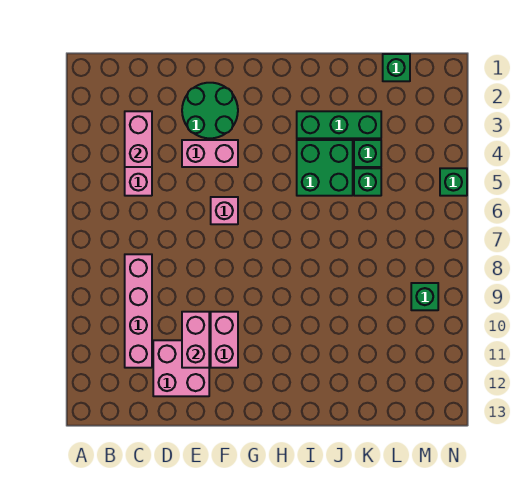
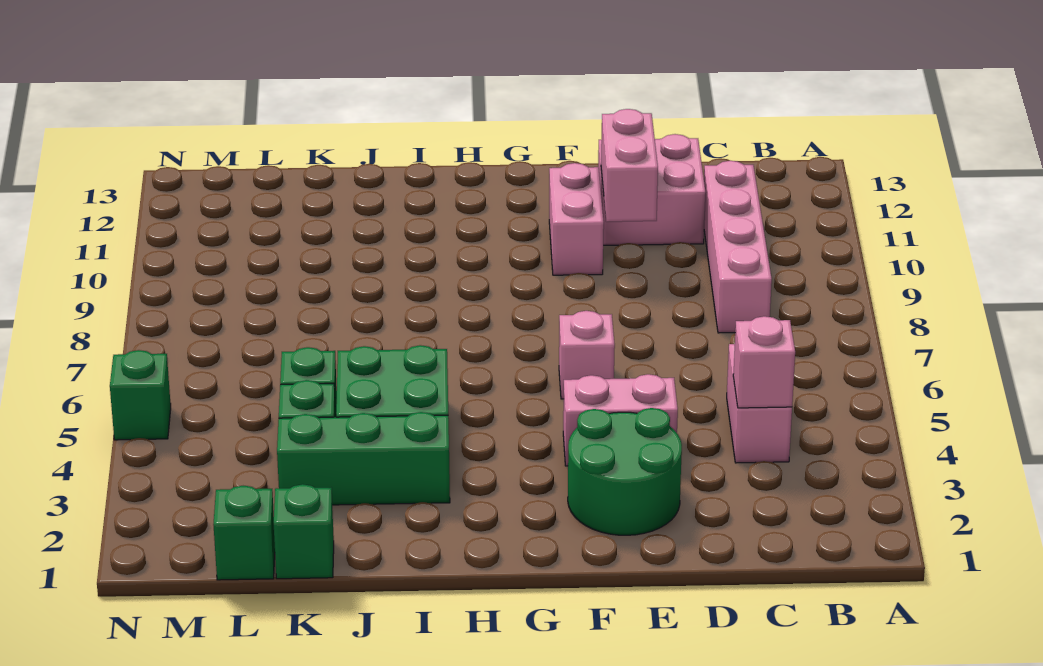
pink 1x2 brick [125,111,152,167] -> pink 1x1 brick [733,316,795,408]
green 1x1 brick [411,283,438,310] -> green 1x1 brick moved to [274,484,334,579]

